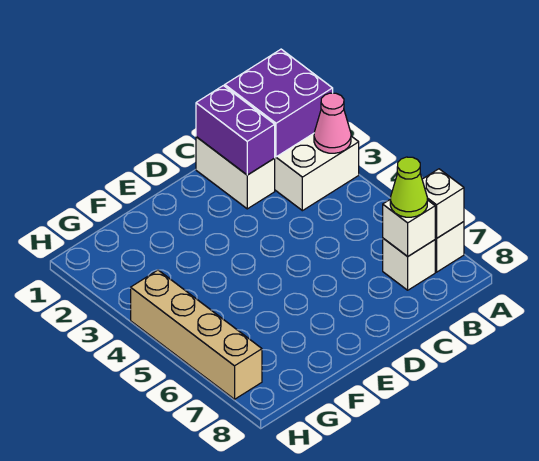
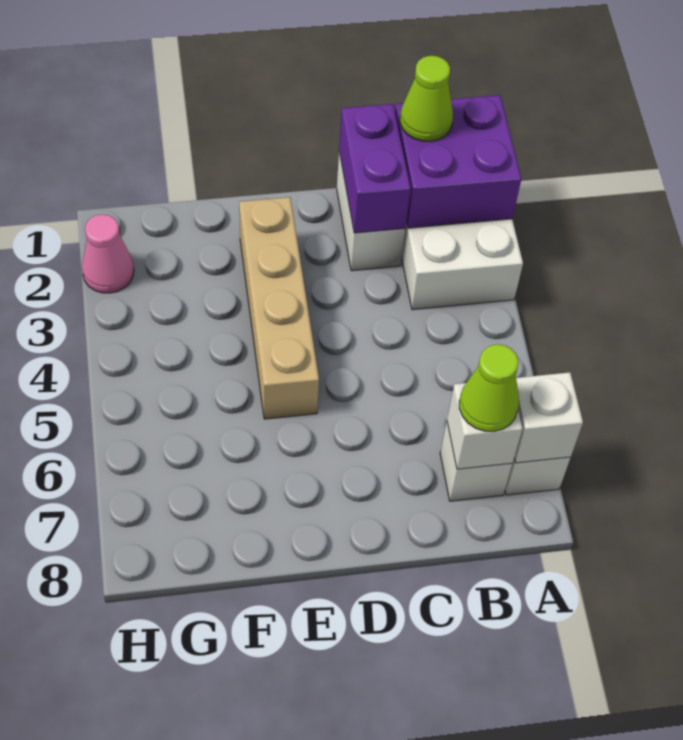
pink 1x1 cone [314,93,351,153] -> pink 1x1 cone moved to [82,214,134,293]
none -> lime 1x1 cone [400,56,453,141]
tan 1x4 brick [131,270,262,399] -> tan 1x4 brick moved to [239,197,319,419]

